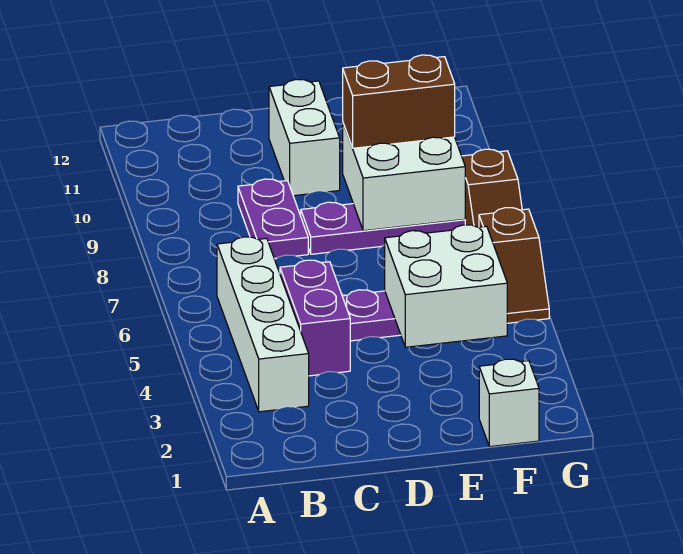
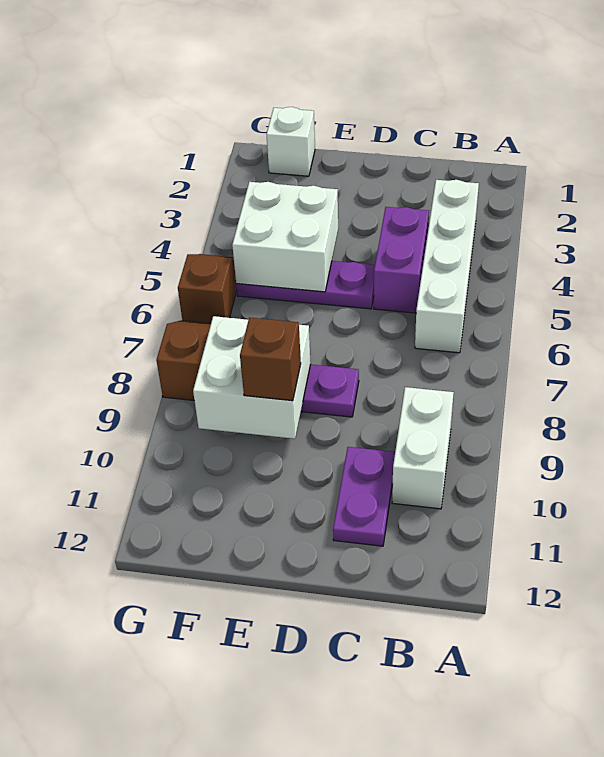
purple 1x2 plate [238,179,308,258] -> purple 1x2 plate moved to [333,447,395,546]
white 1x2 brick [269,79,340,196] -> white 1x2 brick moved to [392,387,454,509]
brown 1x2 brick [343,55,455,148] -> brown 1x1 brick [240,317,301,401]

